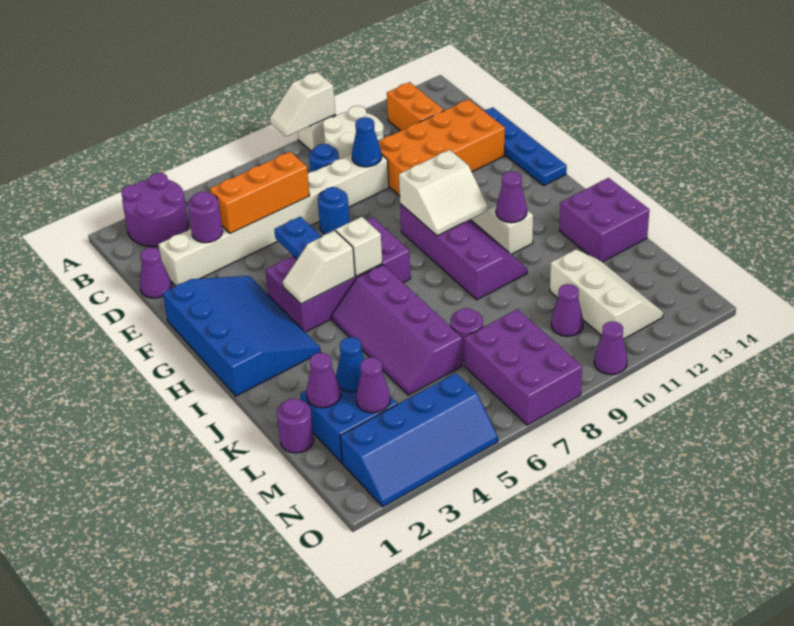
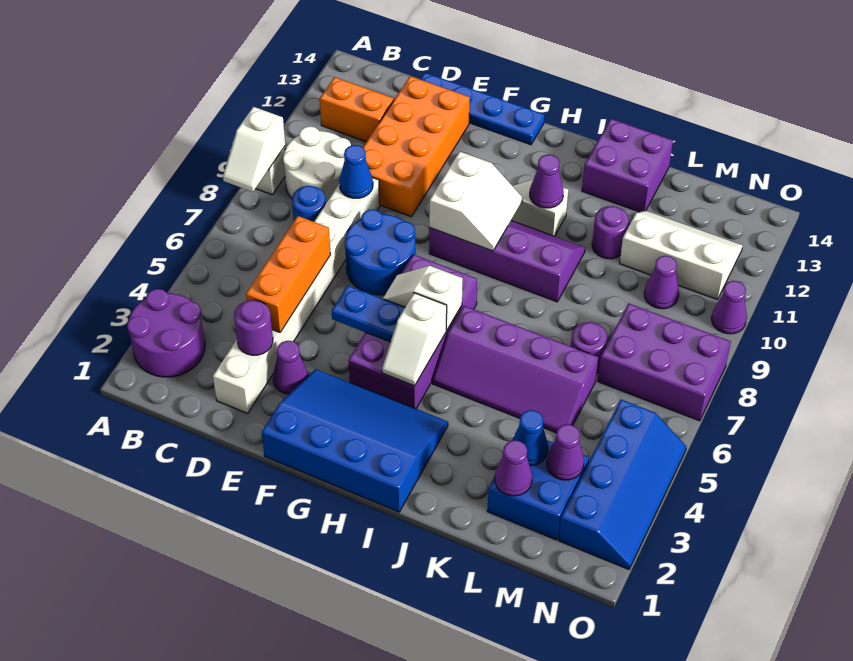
purple 1x1 cone [140,248,171,298] -> purple 1x1 cone moved to [273,341,308,394]
blue 1x1 round brick [318,187,350,234] -> blue 2x2 round brick [345,209,416,295]
purple 1x1 round brick [277,399,314,453] -> purple 1x1 round brick moved to [592,206,629,259]

